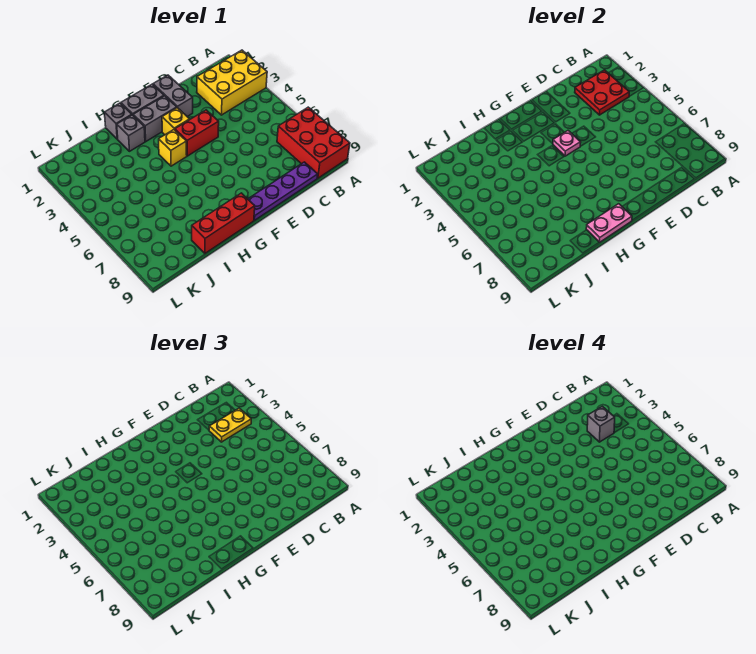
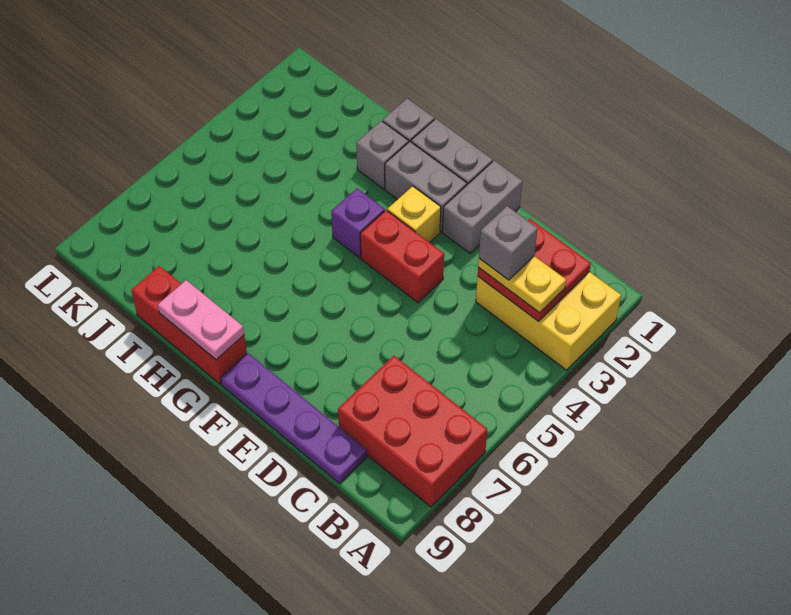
red 2x3 brick [277,107,350,178] -> red 2x3 brick turned to [338,356,487,507]
pink 1x1 plate [553,131,581,156] -> none
yellow 1x1 brick [159,130,187,166] -> purple 1x1 brick [331,188,385,258]

